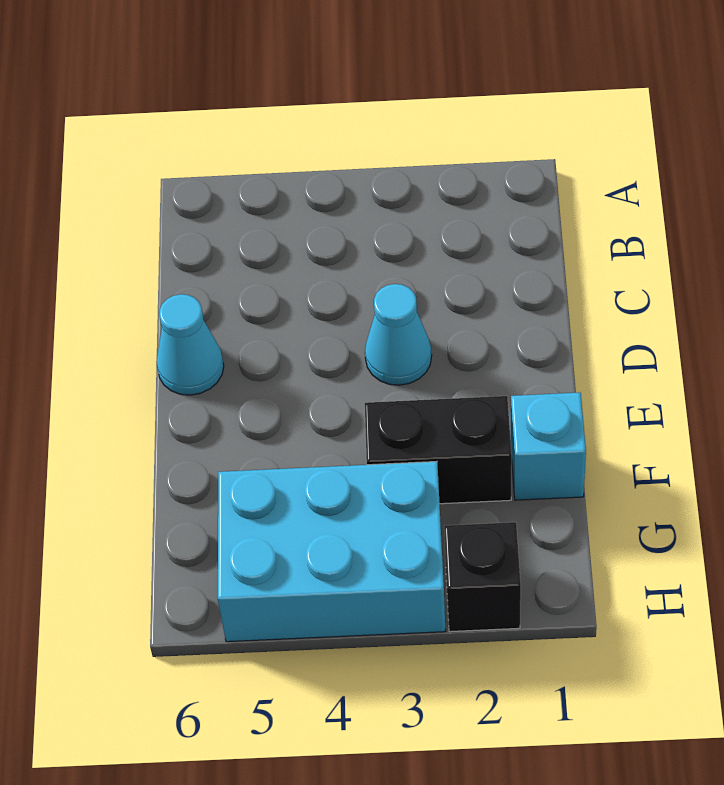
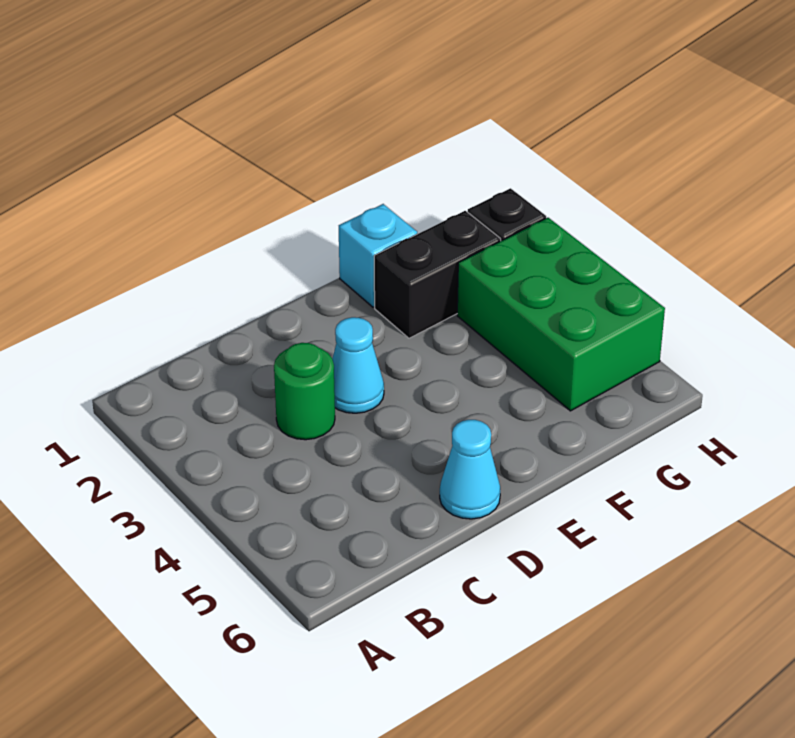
none -> green 1x1 round brick [274,343,335,440]
black 1x2 brick [365,396,512,504] -> black 1x2 brick turned to [374,211,501,338]
cyan 2x3 brick [218,462,445,642] -> green 2x3 brick [457,218,665,411]

